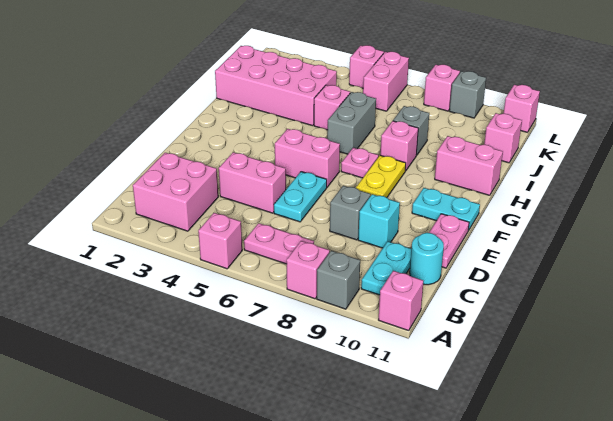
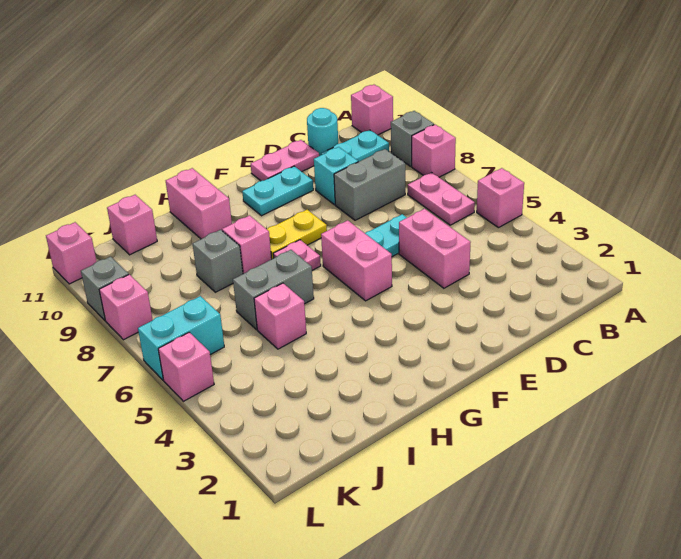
pink 2x2 brick [133,153,218,231] -> none
grey 1x1 brick [330,186,371,240] -> grey 1x2 brick [334,149,405,220]
cyan 1x2 plate [412,188,480,230] -> cyan 1x2 plate turned to [242,166,313,216]
pink 2x4 brick [215,46,337,126] -> none
pink 1x2 brick [363,52,409,111] -> cyan 1x2 brick [138,296,224,380]

